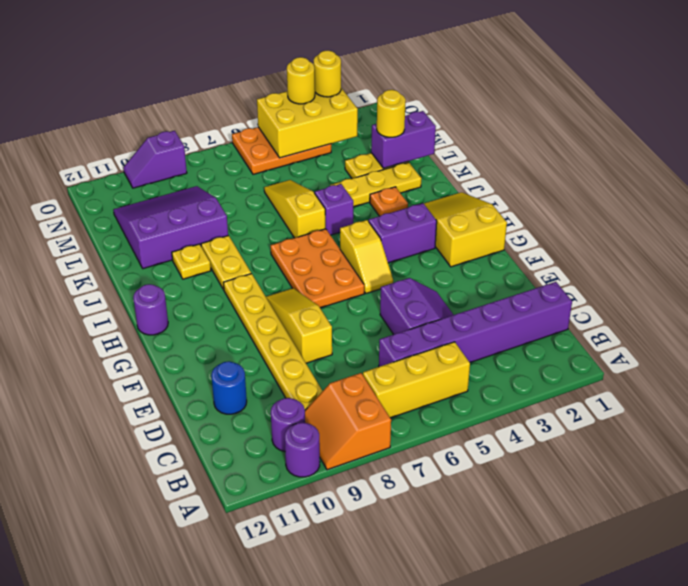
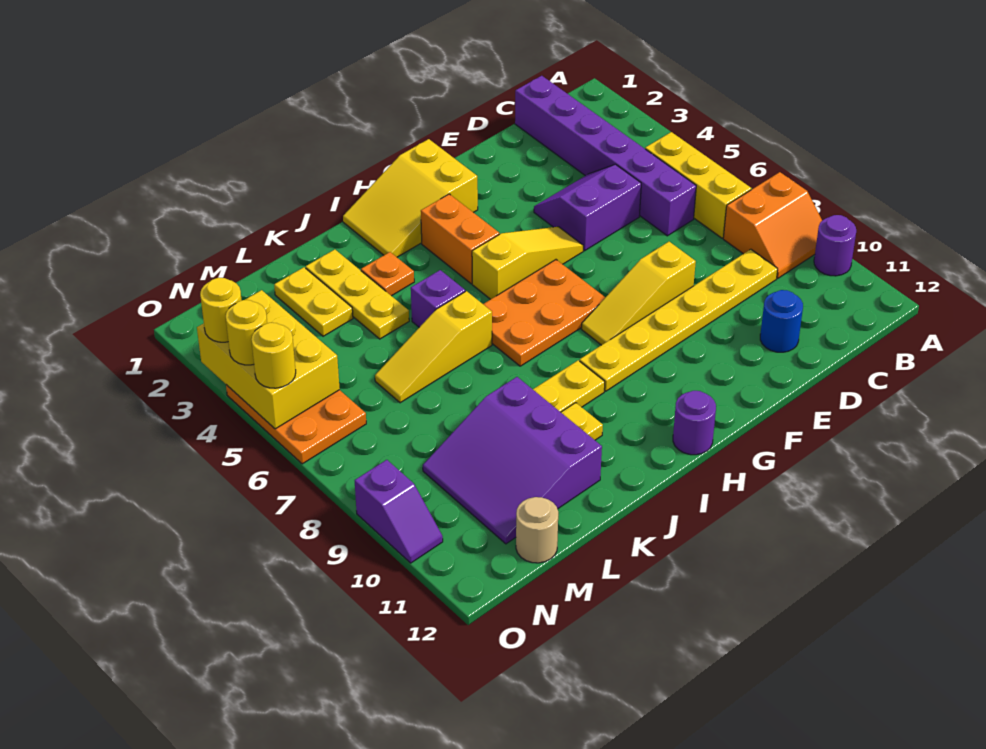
purple 1x1 round brick [271,398,305,452] -> none
yellow 1x2 slope [340,220,393,293] -> yellow 1x3 slope [472,227,583,299]
purple 1x2 brick [369,203,437,263] -> orange 1x2 brick [421,194,499,284]
purple 1x2 brick [371,111,436,168] -> none
yellow 1x1 round brick [377,90,406,137] -> yellow 1x1 round brick moved to [251,323,296,388]
none -> tan 1x1 round brick [516,497,558,563]

